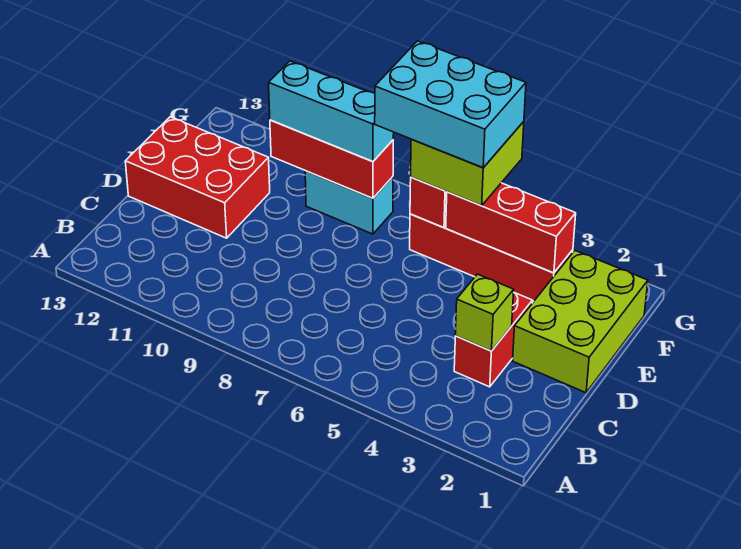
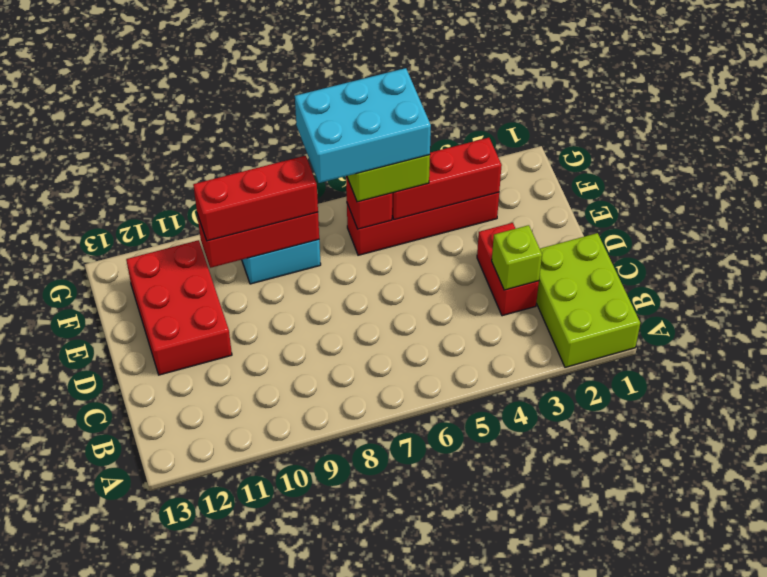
lime 2x3 brick [513,251,648,393] -> lime 2x3 brick moved to [536,233,640,367]
red 2x3 brick [125,117,270,238] -> red 2x3 brick turned to [126,240,232,375]
cyan 1x3 brick [269,61,394,162] -> red 1x3 brick [193,156,318,241]

